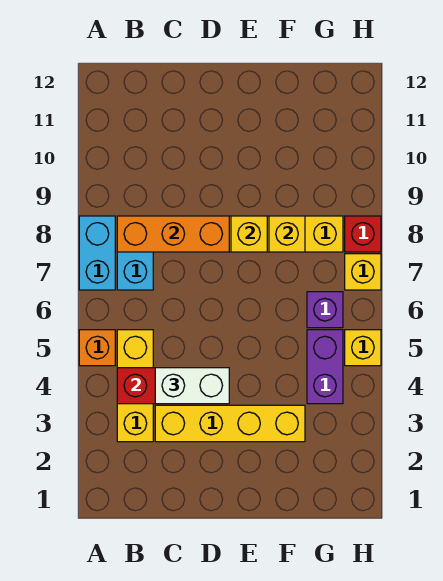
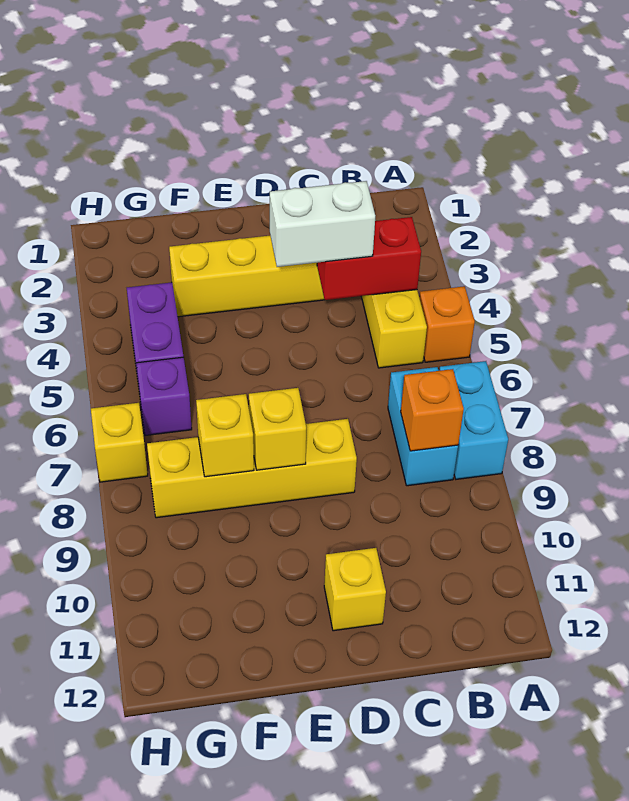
orange 1x3 brick [117,216,229,252] -> orange 1x1 brick [401,369,464,451]
yellow 1x1 brick [345,330,381,366] -> yellow 1x1 brick moved to [324,548,386,631]
red 1x1 brick [345,216,381,252] -> none

